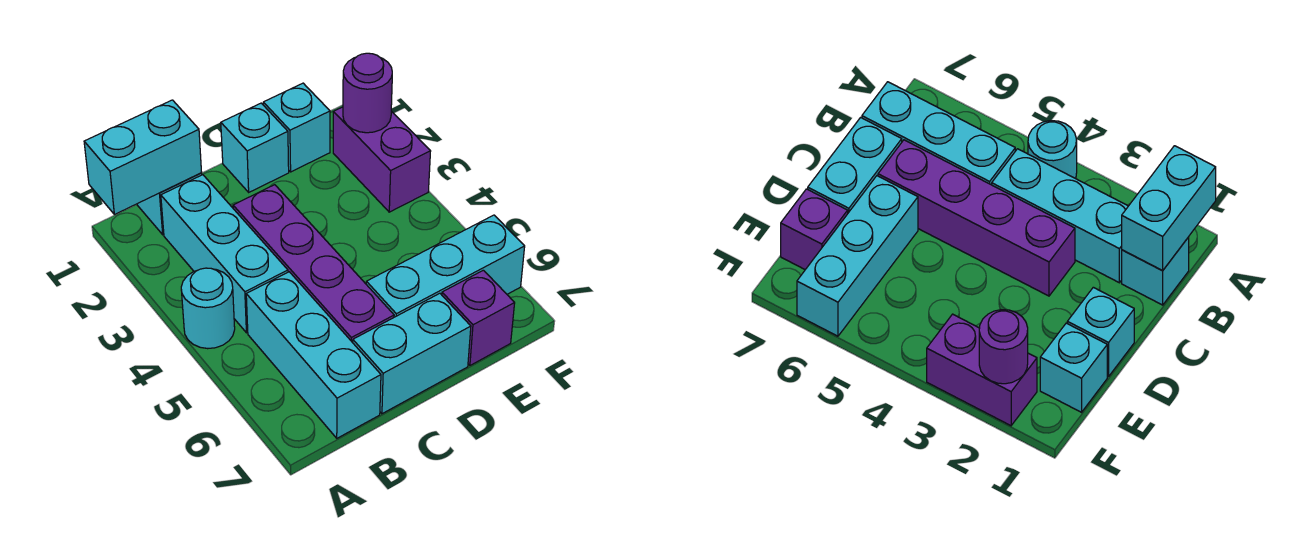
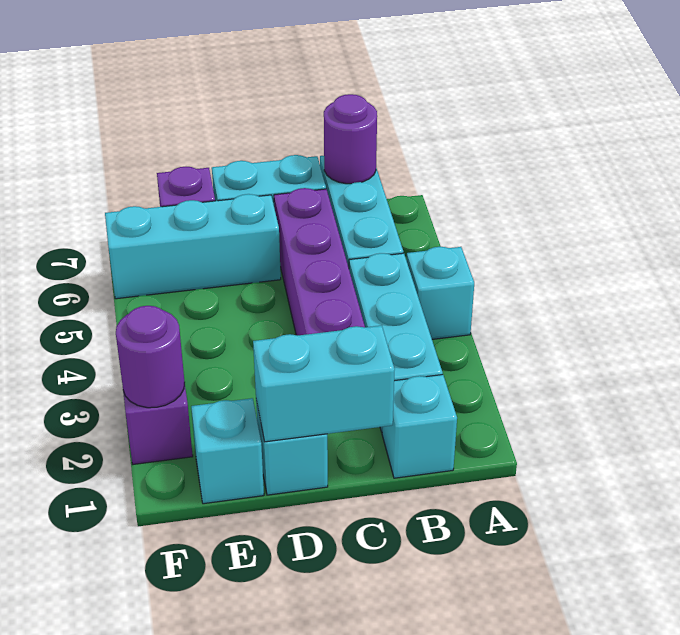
cyan 1x2 brick [84,100,202,215] -> cyan 1x2 brick moved to [253,325,395,442]
cyan 1x1 round brick [181,268,235,349] -> cyan 1x1 brick [407,247,474,339]
none -> purple 1x1 round brick [324,94,377,184]

